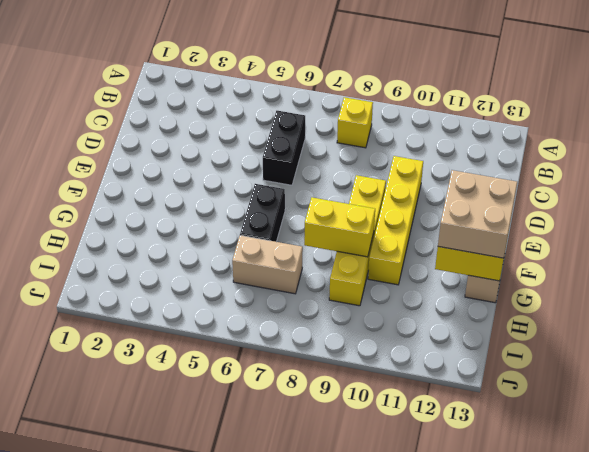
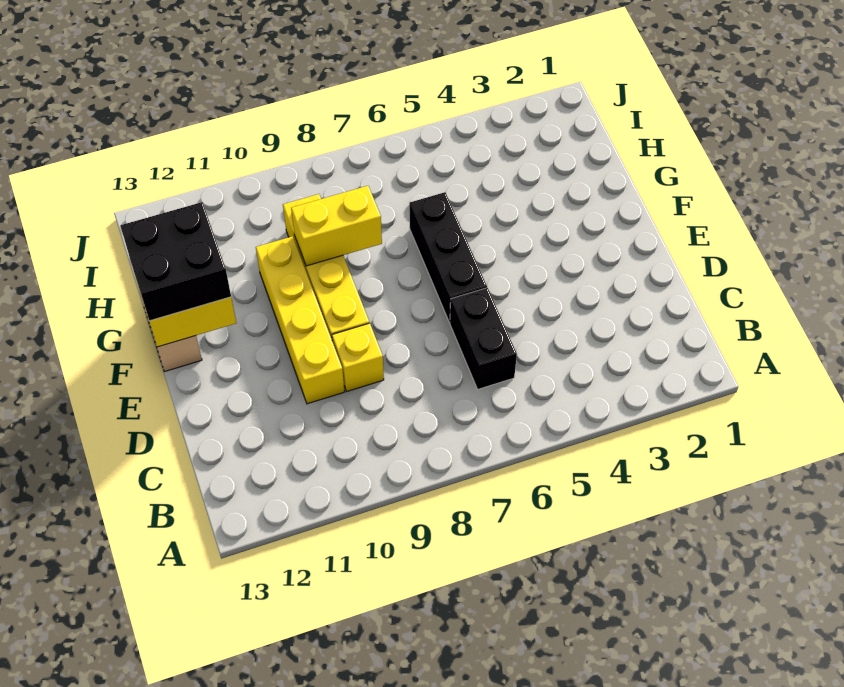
yellow 1x1 brick [337,97,373,148] -> yellow 1x1 brick moved to [332,323,384,391]
black 1x2 brick [240,184,285,242] -> black 1x3 brick [410,192,487,322]
tan 2x2 brick [438,170,517,258] -> black 2x2 brick [120,202,231,321]
tan 1x2 brick [232,235,303,294] -> none

